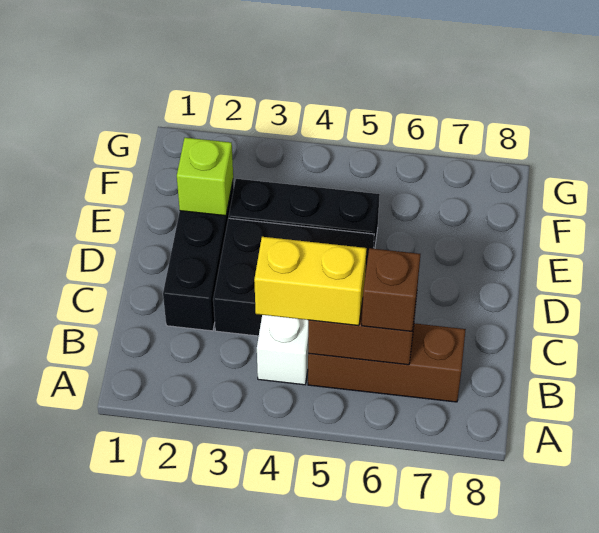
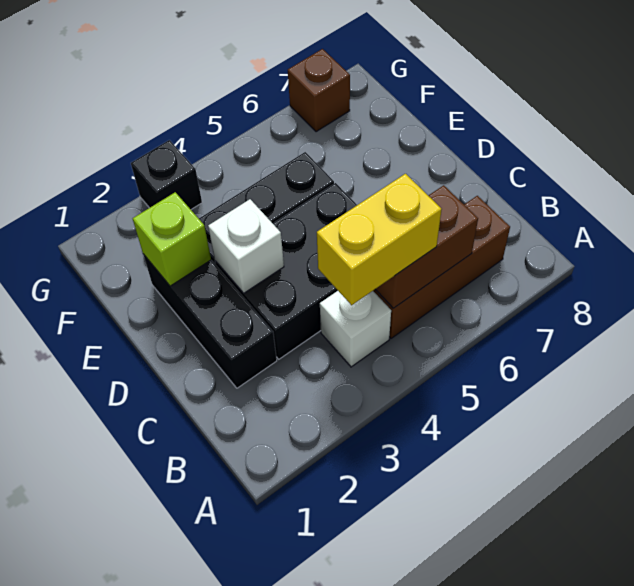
brown 1x1 brick [362,248,420,331] -> brown 1x1 brick moved to [288,49,350,132]
none -> white 1x1 brick [208,199,284,293]
none -> black 1x1 brick [131,140,202,209]

